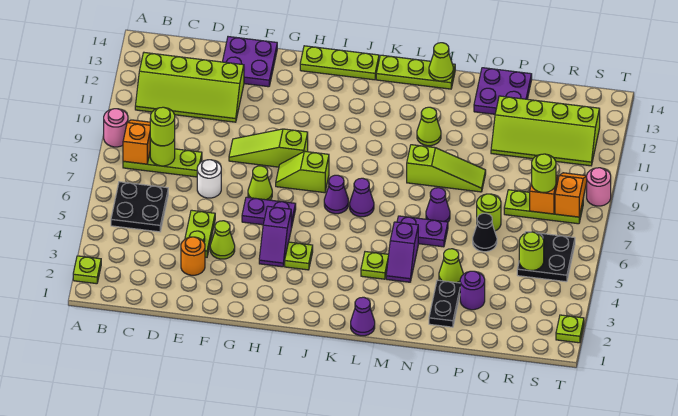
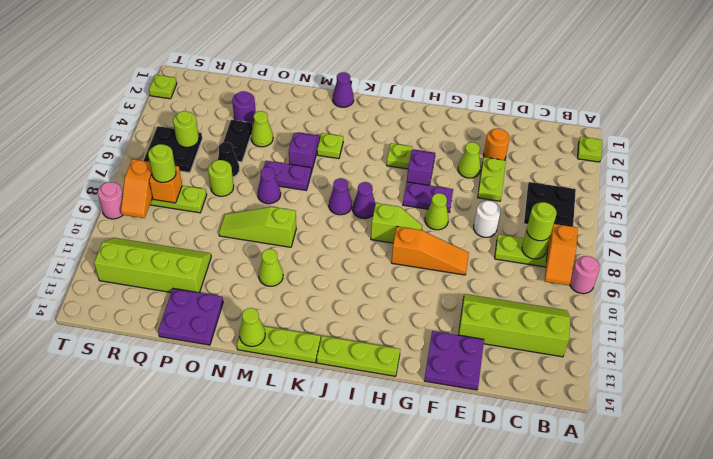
lime 1x3 slope [229,129,308,167] -> orange 1x3 slope [392,226,469,275]
black 1x2 plate [429,280,460,327] -> black 1x2 plate moved to [223,120,253,162]

